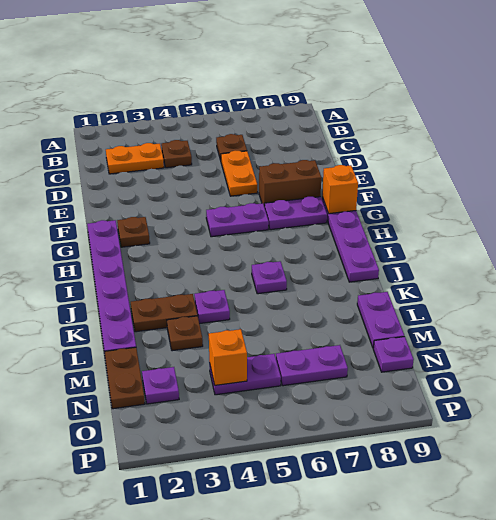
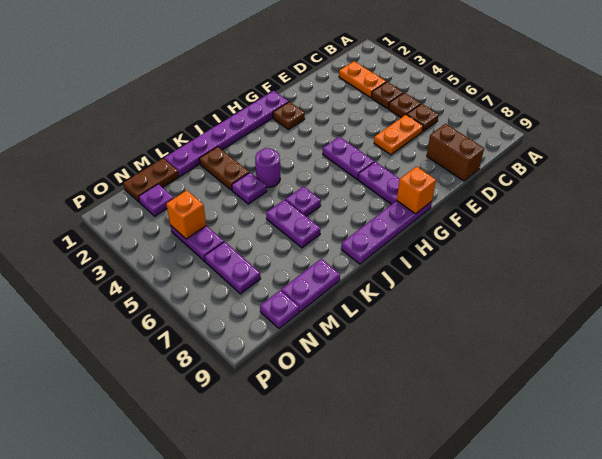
brown 1x2 brick [259,160,321,207] -> brown 1x2 brick moved to [427,124,484,181]
none -> purple 1x1 round brick [255,148,280,187]
none -> purple 1x2 plate [266,200,321,248]
brown 1x1 plate [167,316,203,351] -> brown 1x1 plate moved to [389,93,421,118]

